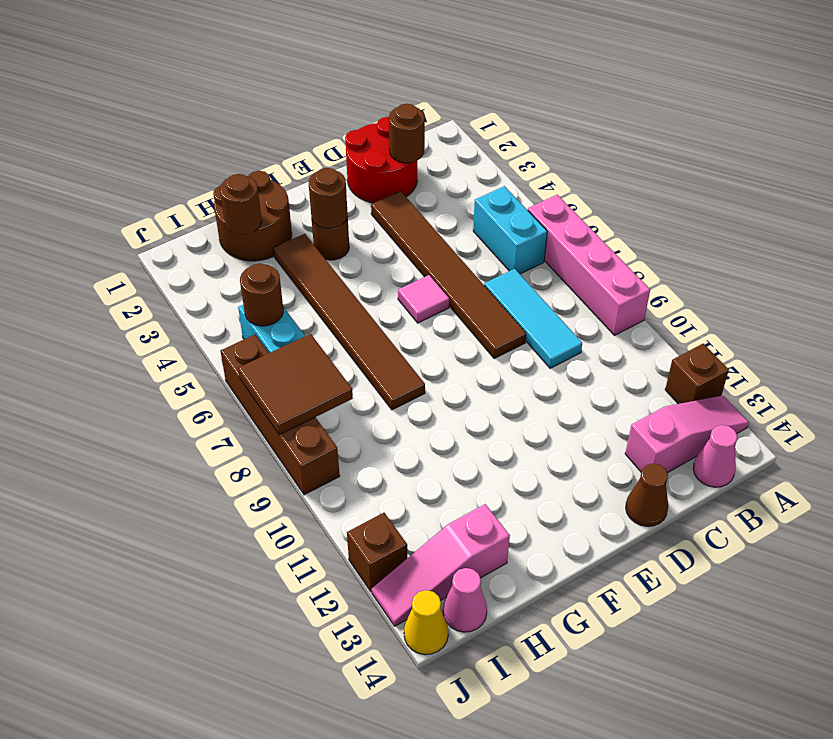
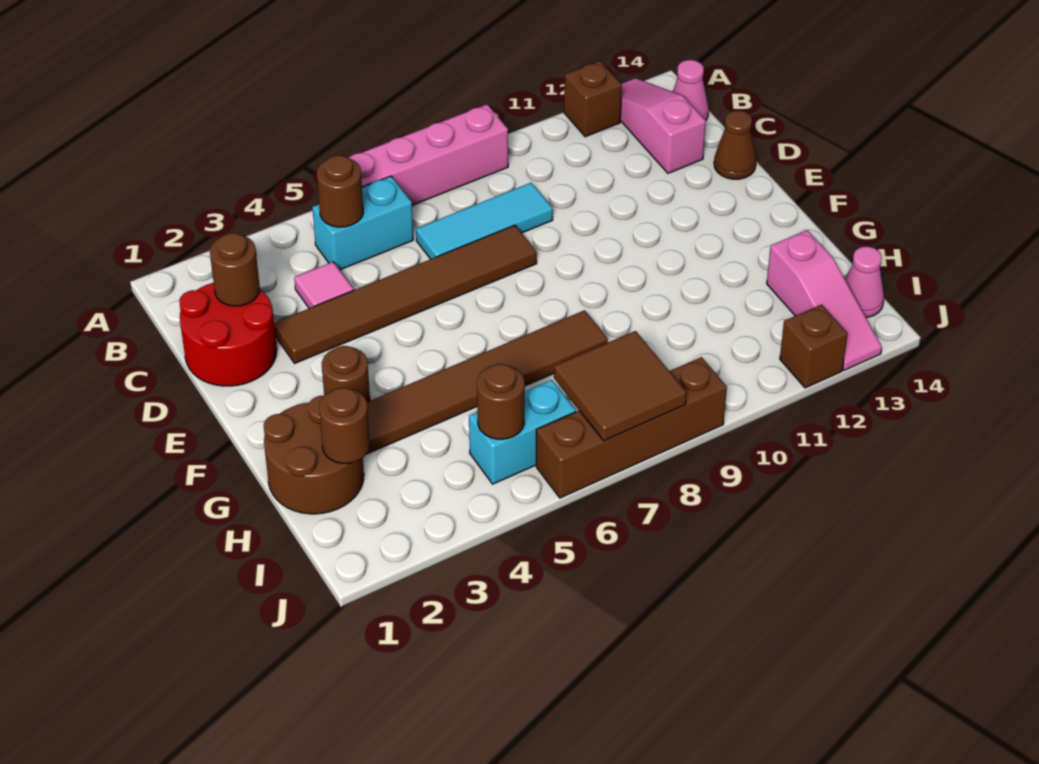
pink 1x1 tile [398,275,449,323] -> pink 1x1 tile moved to [294,262,354,308]
brown 1x1 round brick [308,168,348,228] -> brown 1x1 round brick moved to [317,155,363,227]
yellow 1x1 cone [404,590,448,655] -> none

